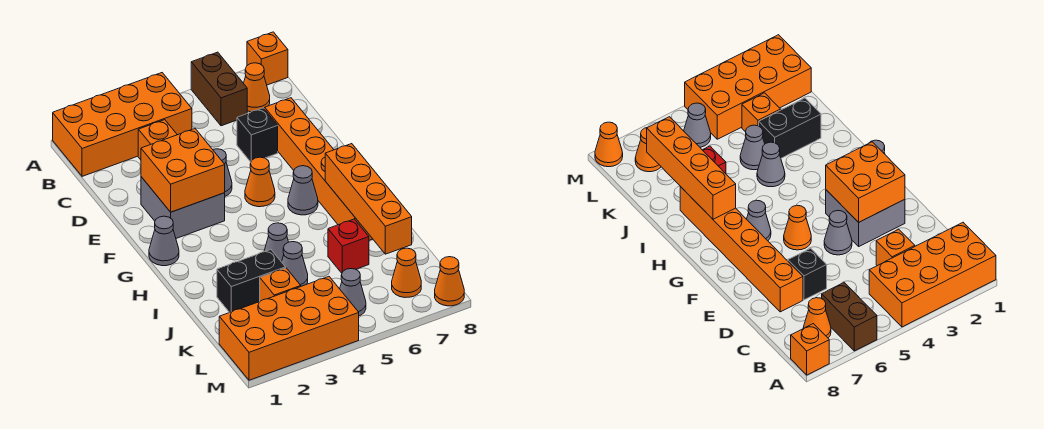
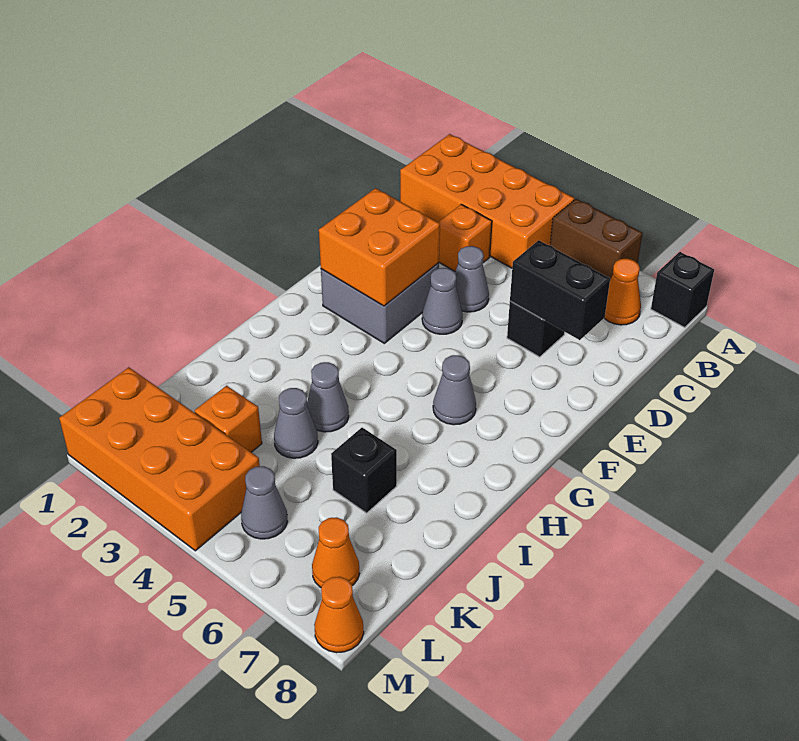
brown 1x2 brick [191,52,247,126] -> brown 1x2 brick turned to [550,199,642,280]
orange 1x1 brick [247,32,288,85] -> black 1x1 brick [651,252,714,327]
orange 1x6 brick [265,98,372,240] -> none
orange 1x1 cone [245,157,275,207] -> none
grey 1x1 cone [149,216,179,266] -> grey 1x1 cone moved to [455,246,489,312]
orange 1x4 brick [325,144,412,254] -> none
black 1x2 brick [217,250,286,312] -> black 1x2 brick moved to [510,240,610,340]
red 1x1 brick [328,219,369,273] -> black 1x1 brick [331,428,397,513]

